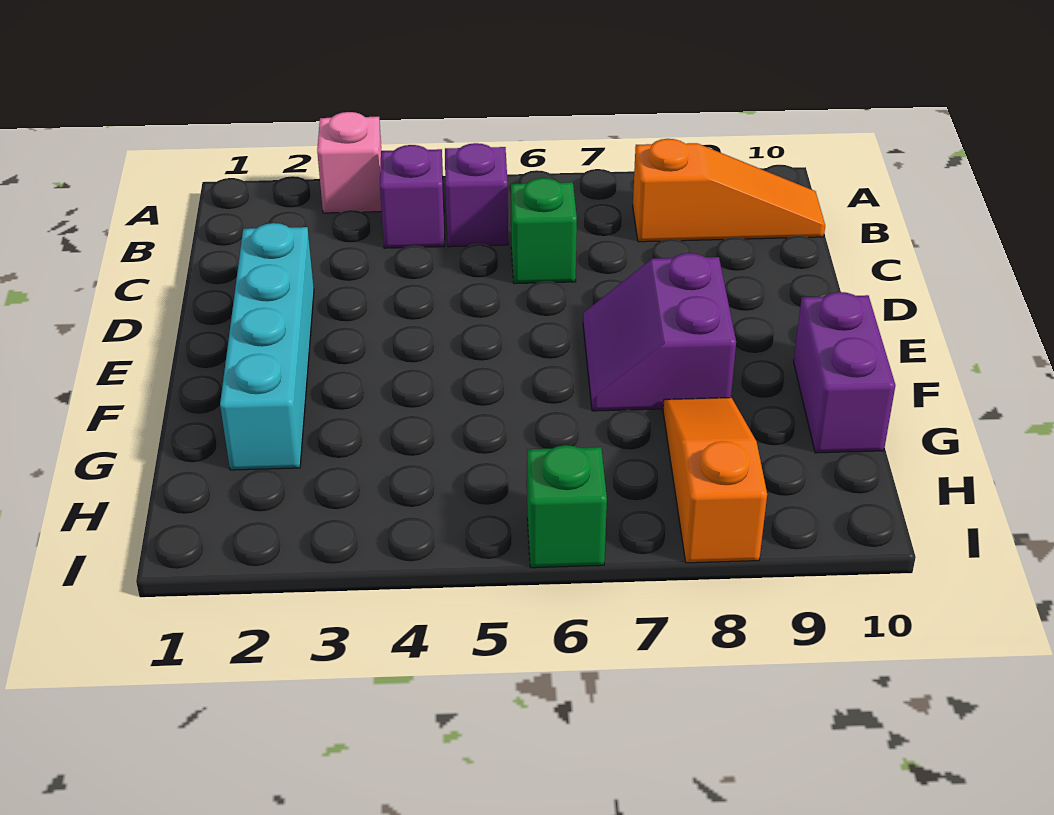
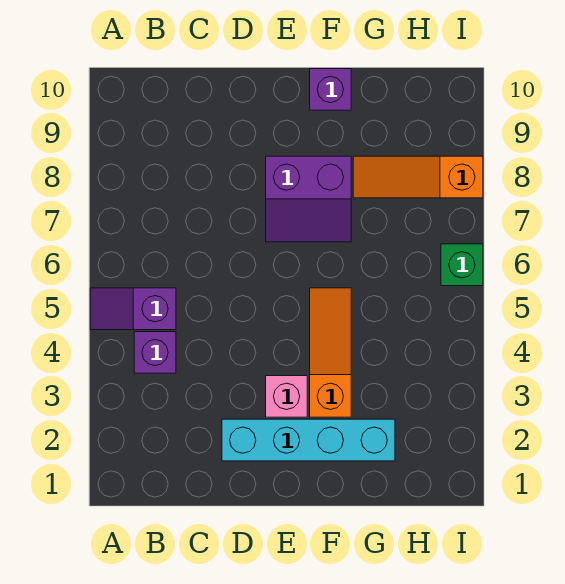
pink 1x1 brick [317,112,382,213] -> pink 1x1 brick moved to [266,376,307,417]
orange 1x3 slope [633,139,825,242] -> orange 1x3 slope moved to [310,288,351,417]
green 1x1 brick [511,178,577,284] -> none
purple 1x2 brick [794,292,895,453] -> purple 1x1 brick [310,69,351,110]

